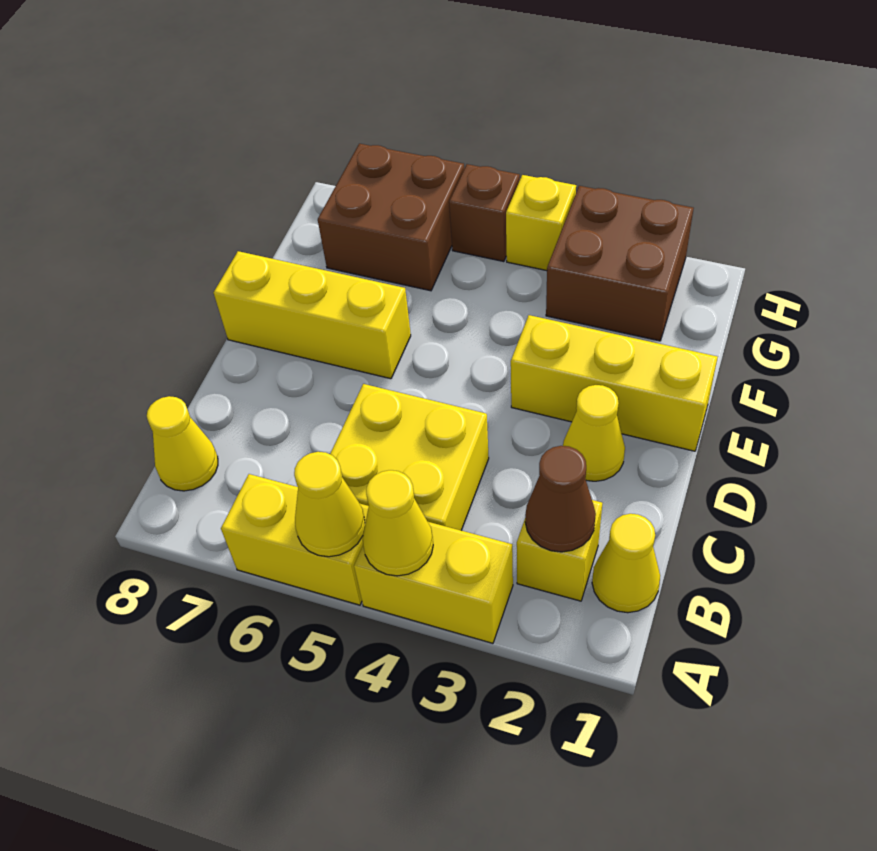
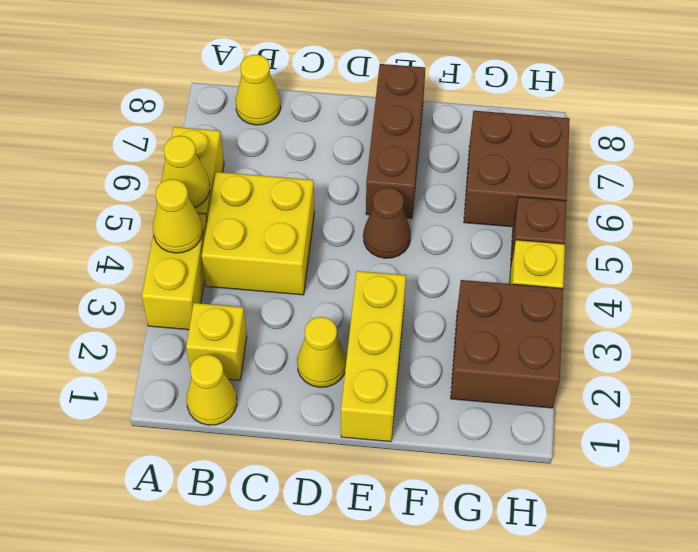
brown 1x1 cone [525,446,596,552] -> brown 1x1 cone moved to [363,188,411,258]
yellow 1x3 brick [214,251,411,379] -> brown 1x3 brick [366,64,425,218]

